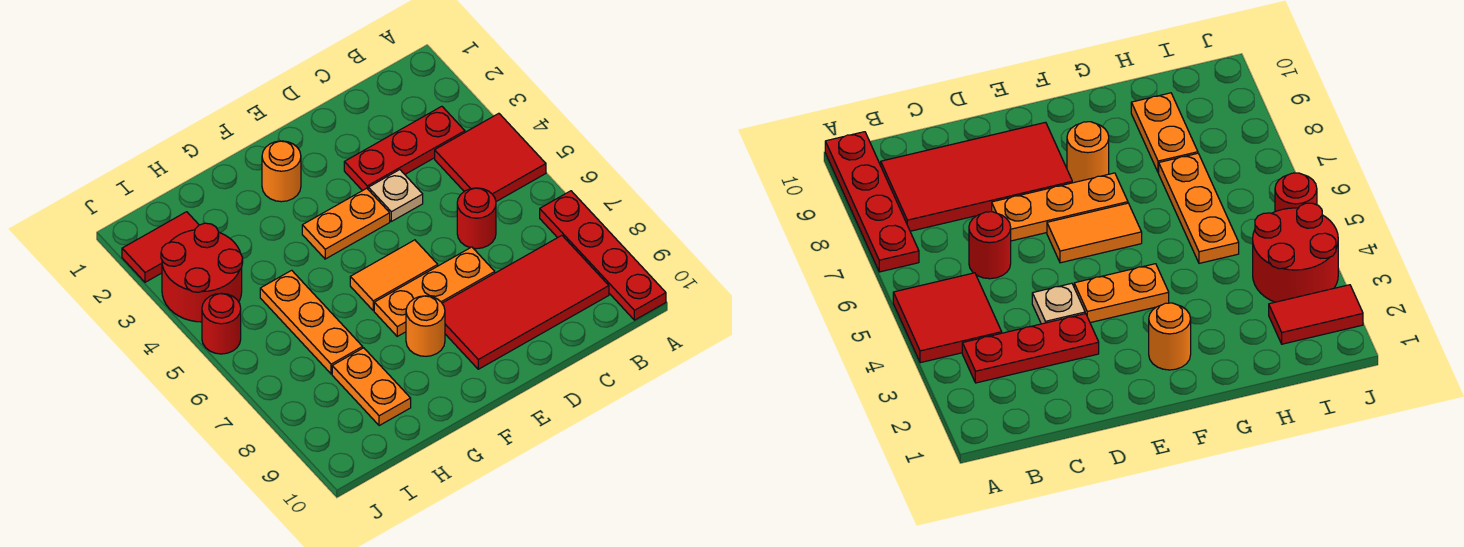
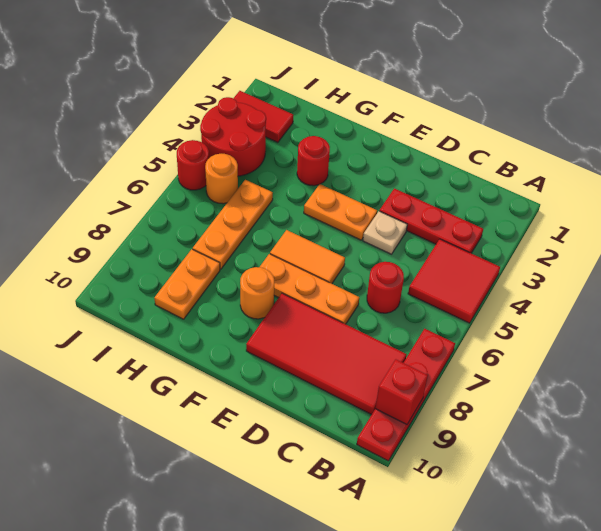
none -> red 1x1 brick [375,359,428,424]
orange 1x1 round brick [262,141,301,202] -> orange 1x1 round brick moved to [205,154,238,204]
none -> red 1x1 round brick [297,136,330,186]

